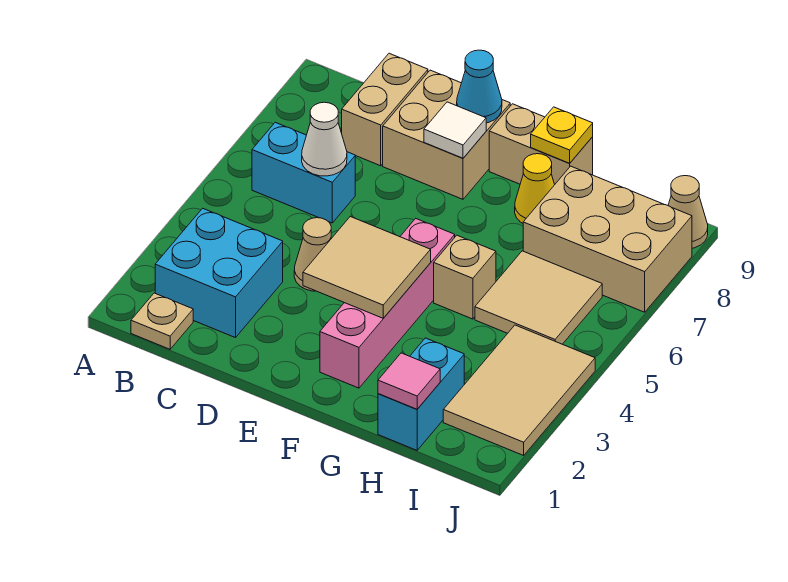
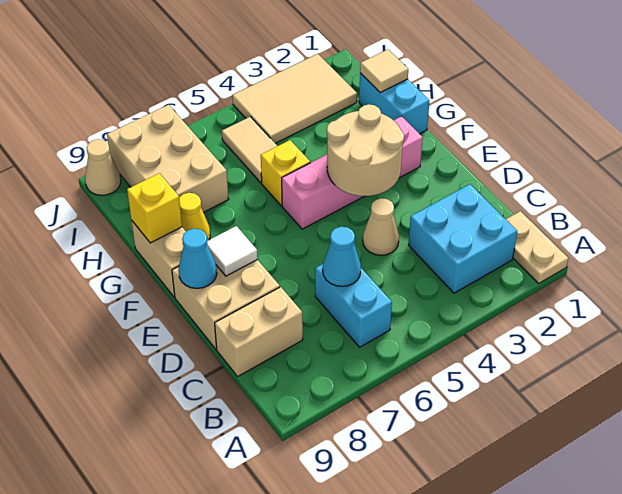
tan 1x1 plate [131,293,193,349] -> tan 1x2 plate [506,211,569,283]
white 1x1 cone [302,102,347,176] -> cyan 1x1 cone [323,227,361,286]
tan 2x2 tile [303,217,431,318] -> tan 2x2 round brick [327,104,404,196]
tan 1x1 brick [434,235,496,319] -> yellow 1x1 brick [261,140,310,206]
yellow 1x1 plate [531,107,593,163] -> yellow 1x1 brick [127,173,182,243]
cyan 1x2 brick [378,338,464,450] -> cyan 1x2 brick turned to [359,73,430,134]
pink 1x1 tile [378,353,440,409] -> tan 1x1 tile [360,49,408,92]
tan 2x2 tile [475,251,602,344] -> tan 1x2 tile [222,117,277,183]

